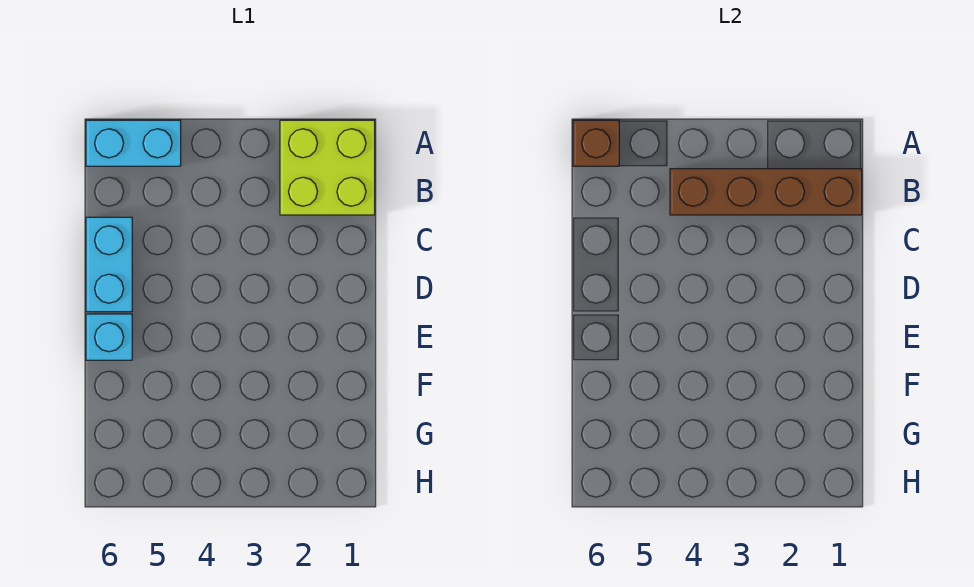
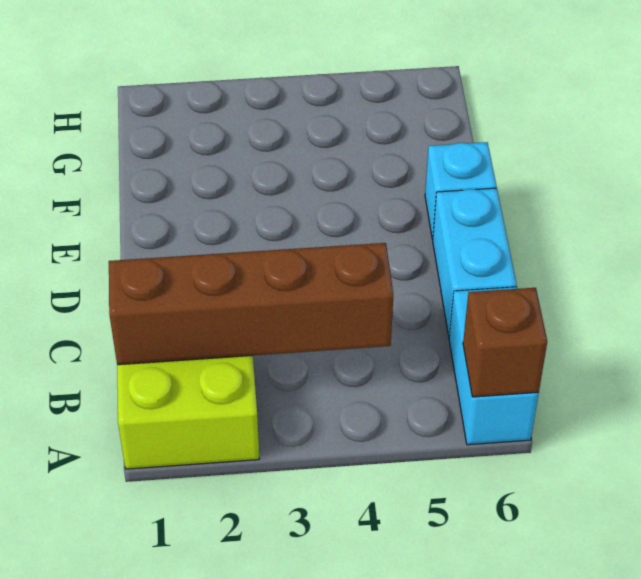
cyan 1x2 brick [86,120,181,166] -> cyan 1x2 brick turned to [449,287,539,445]

